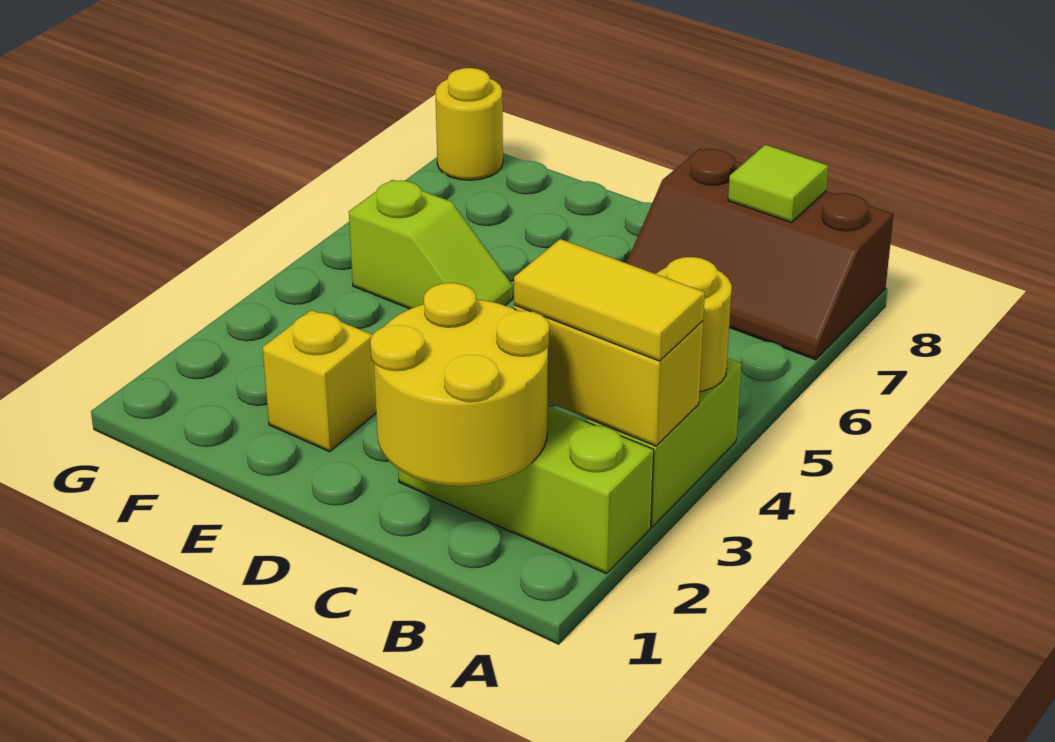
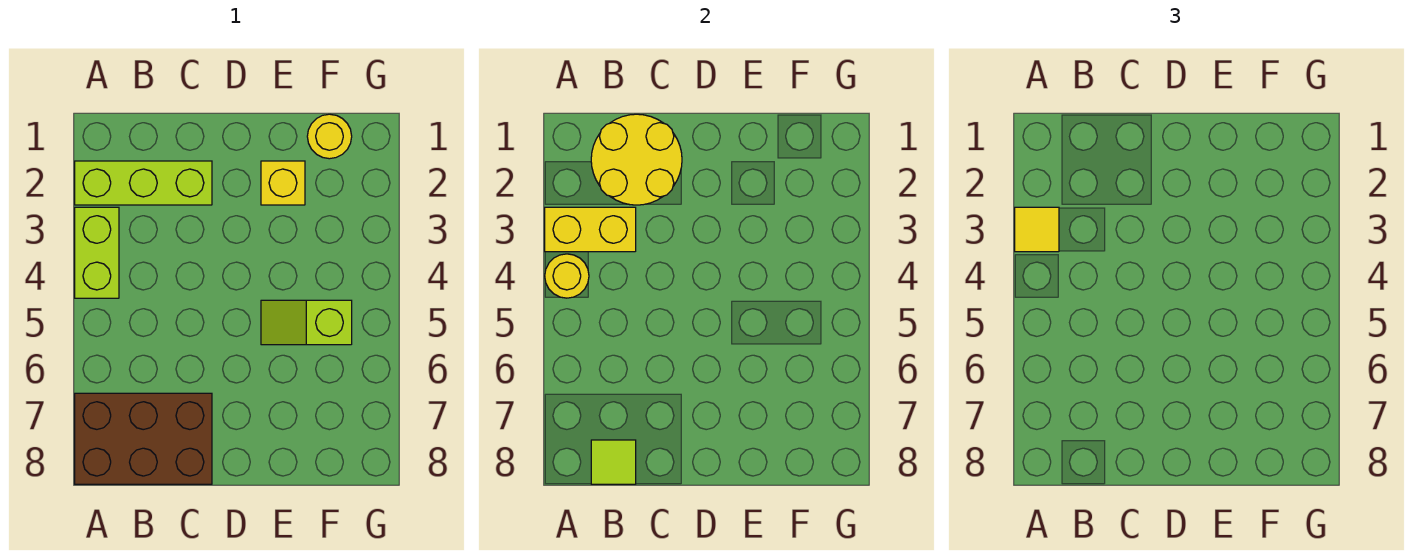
yellow 1x2 tile [514,239,705,361] -> yellow 1x1 tile [1015,207,1059,252]
brown 2x3 slope [627,149,894,360] -> brown 2x3 brick [75,393,212,484]
yellow 1x1 round brick [435,68,503,180] -> yellow 1x1 round brick moved to [307,114,352,159]

